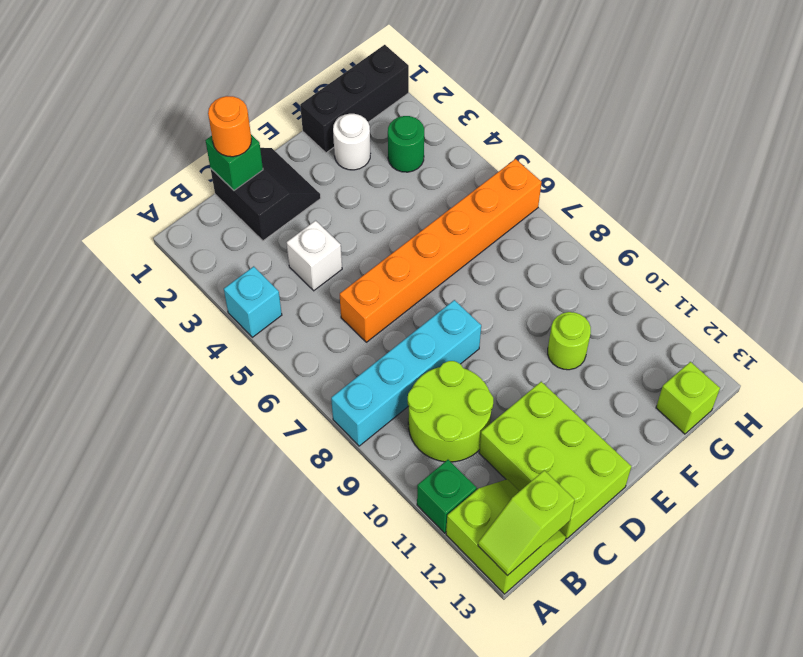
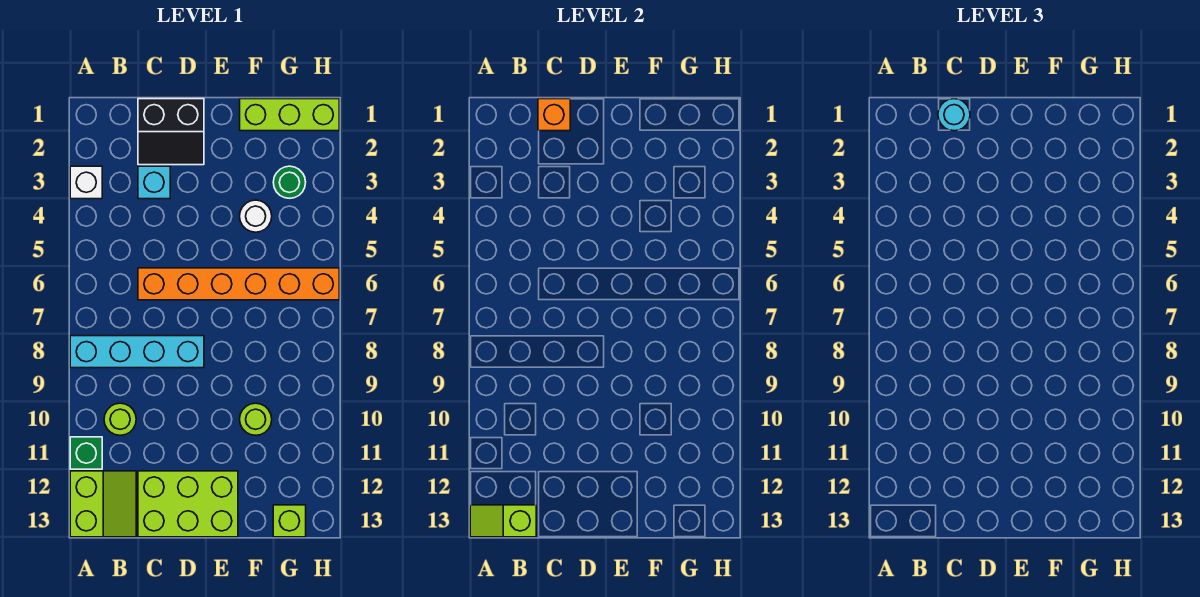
cyan 1x1 brick [224,266,282,337] -> cyan 1x1 brick moved to [138,166,170,199]
lime 2x2 round brick [408,361,493,462] -> lime 1x1 round brick [104,403,136,435]
black 2x2 slope [210,148,321,241] -> black 2x2 slope turned to [138,99,204,165]
green 1x1 brick [205,135,263,190] -> orange 1x1 brick [538,99,570,131]
orange 1x1 round brick [208,96,252,157] -> cyan 1x1 round brick [938,99,970,131]
white 1x1 brick [286,221,342,291] -> white 1x1 brick moved to [70,166,102,199]
lime 2x3 brick [479,382,631,539] -> lime 2x3 brick turned to [138,471,238,537]
black 1x3 brick [300,45,409,153] -> lime 1x3 brick [240,99,339,131]
white 1x1 round brick [333,114,370,170] -> white 1x1 round brick moved to [240,200,272,232]

